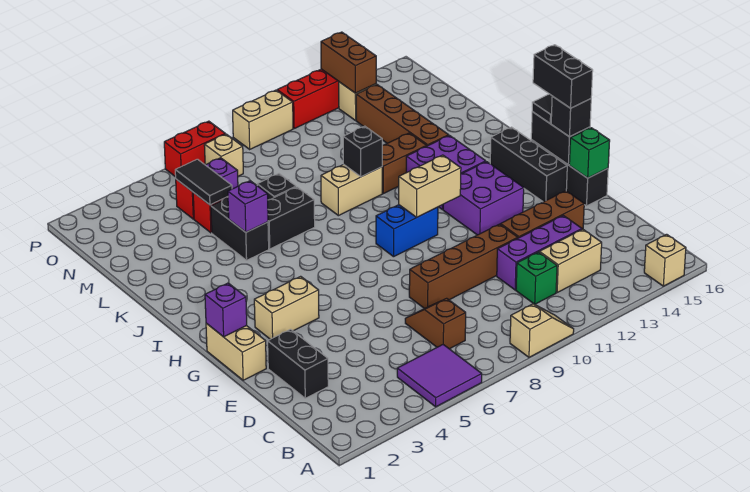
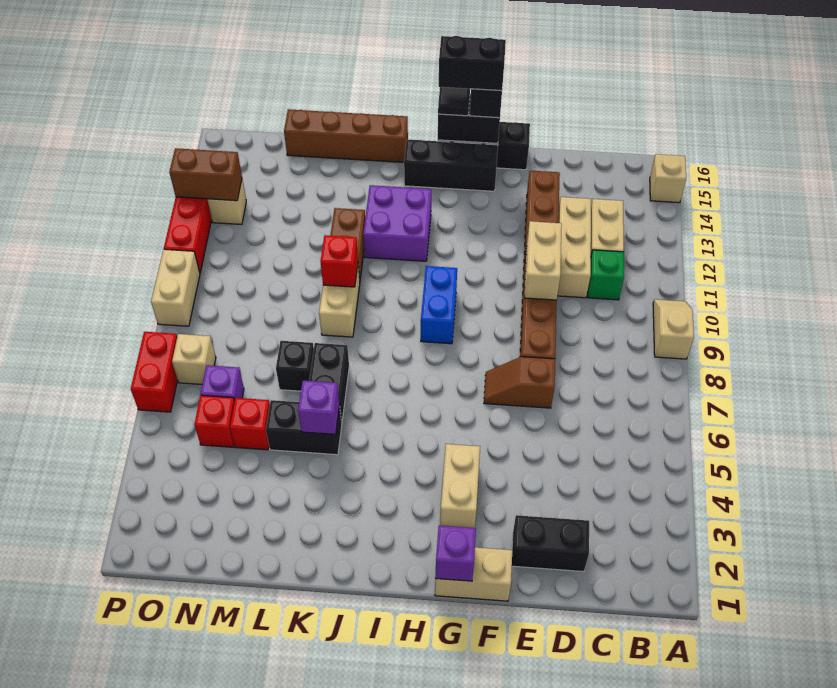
purple 2x2 tile [397,345,482,407] -> none
brown 1x2 slope [405,298,466,349] -> brown 1x2 slope moved to [484,357,555,408]
purple 1x3 brick [497,215,582,290] -> tan 1x3 brick [557,197,591,298]
green 1x1 brick [569,128,610,178] -> none
purple 2x2 brick [443,162,524,235] -> none
tan 1x2 brick [399,155,461,217] -> tan 1x2 brick moved to [524,221,562,300]
black 1x1 brick [343,126,382,177] -> red 1x1 brick [321,235,358,287]
brown 1x4 brick [356,85,449,146] -> brown 1x4 brick moved to [284,109,408,162]
black 1x2 tile [175,159,232,205] -> none

